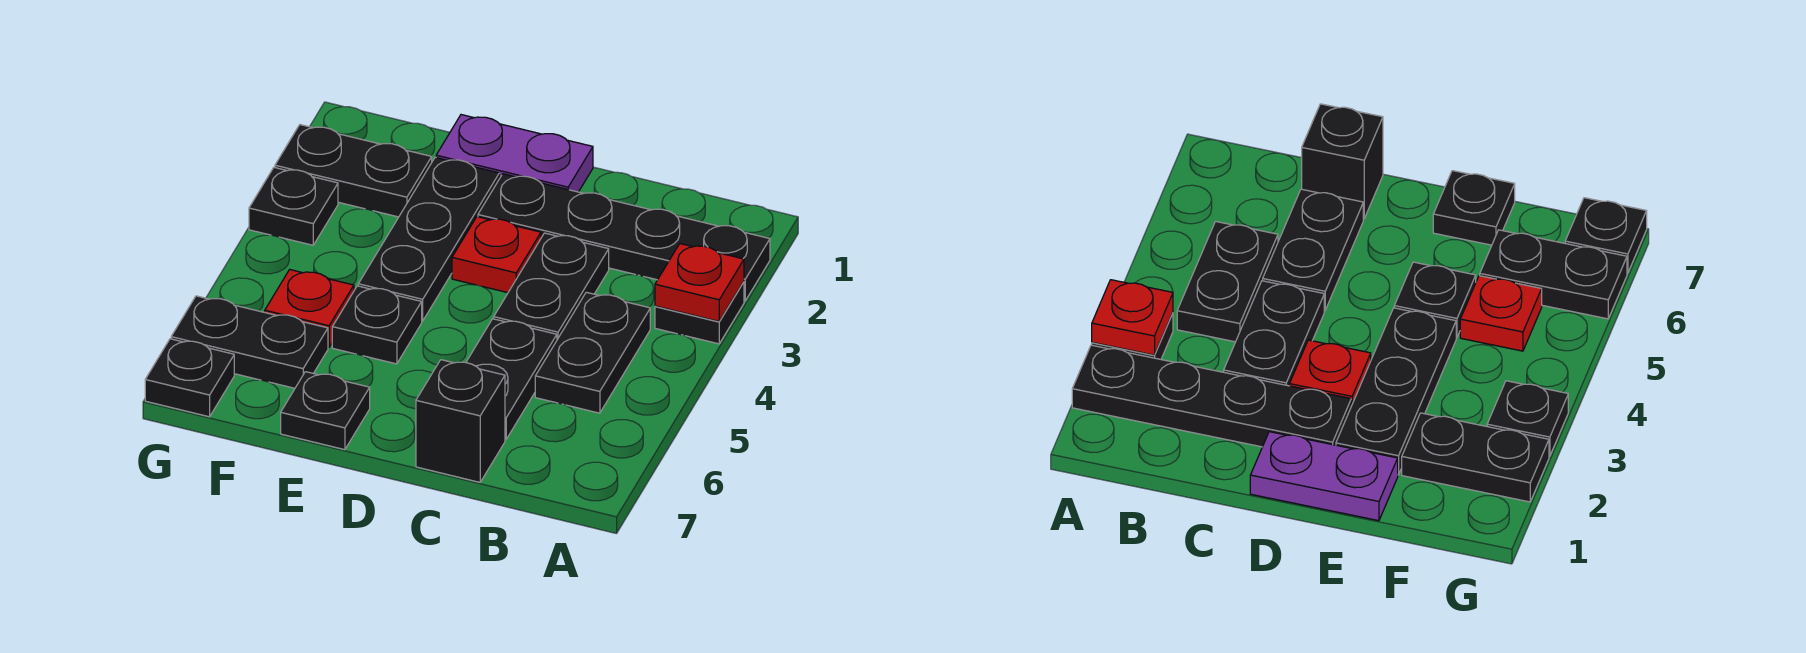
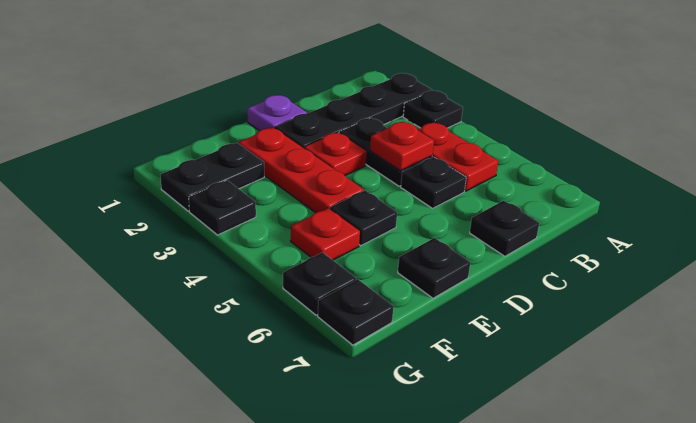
red 1x1 plate [655,244,744,321] -> red 1x1 plate moved to [370,121,434,171]
black 1x2 plate [535,292,650,413] -> red 1x2 plate [418,122,498,191]
black 1x2 plate [466,319,557,440] -> black 1x1 plate [401,157,466,208]
black 1x1 brick [416,360,505,482] -> black 1x1 plate [470,201,539,256]
purple 1x2 plate [436,115,593,192] -> purple 1x1 plate [247,95,307,131]
black 1x3 plate [358,157,499,321] -> red 1x3 plate [239,128,364,213]
black 1x2 plate [171,296,328,388] -> black 1x1 plate [283,252,356,315]

